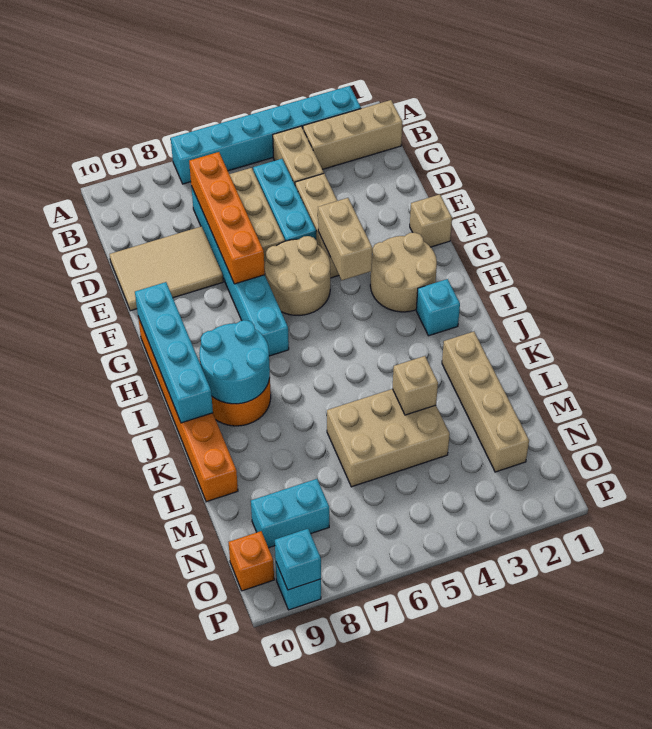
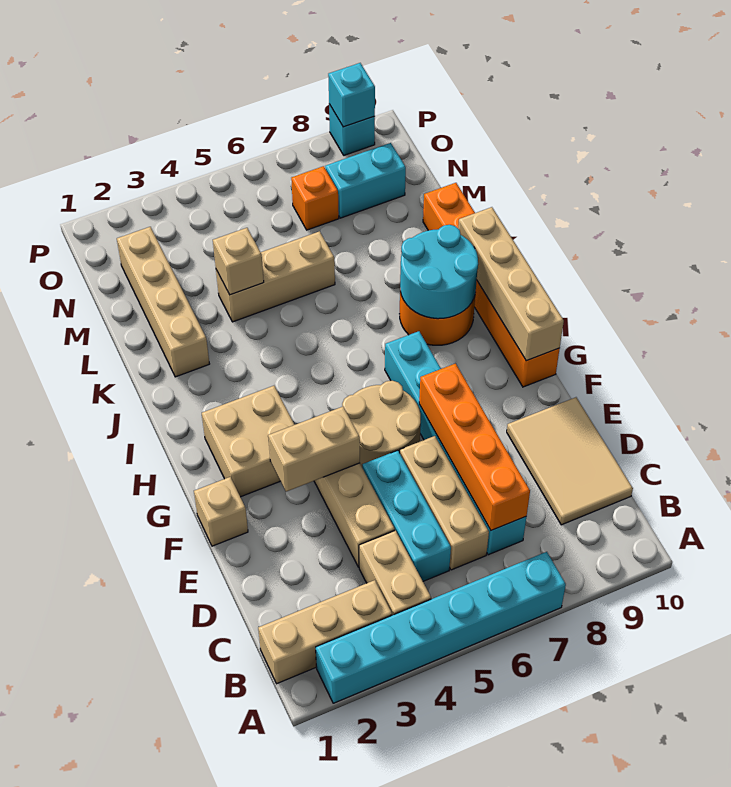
tan 2x3 tile [109,226,223,311] -> tan 2x3 tile turned to [507,397,633,525]
tan 1x2 brick [318,198,372,280] -> tan 1x2 brick turned to [268,406,360,492]
tan 2x2 round brick [370,233,437,312] -> tan 2x2 brick [202,386,294,497]
cyan 1x4 brick [135,282,213,423] -> tan 1x4 brick [458,207,564,361]
cyan 1x1 brick [416,279,460,336] -> none
tan 2x3 brick [327,389,450,487] -> tan 1x3 brick [216,231,335,322]
orange 1x1 brick [229,531,274,591] -> orange 1x1 brick moved to [291,166,339,230]

